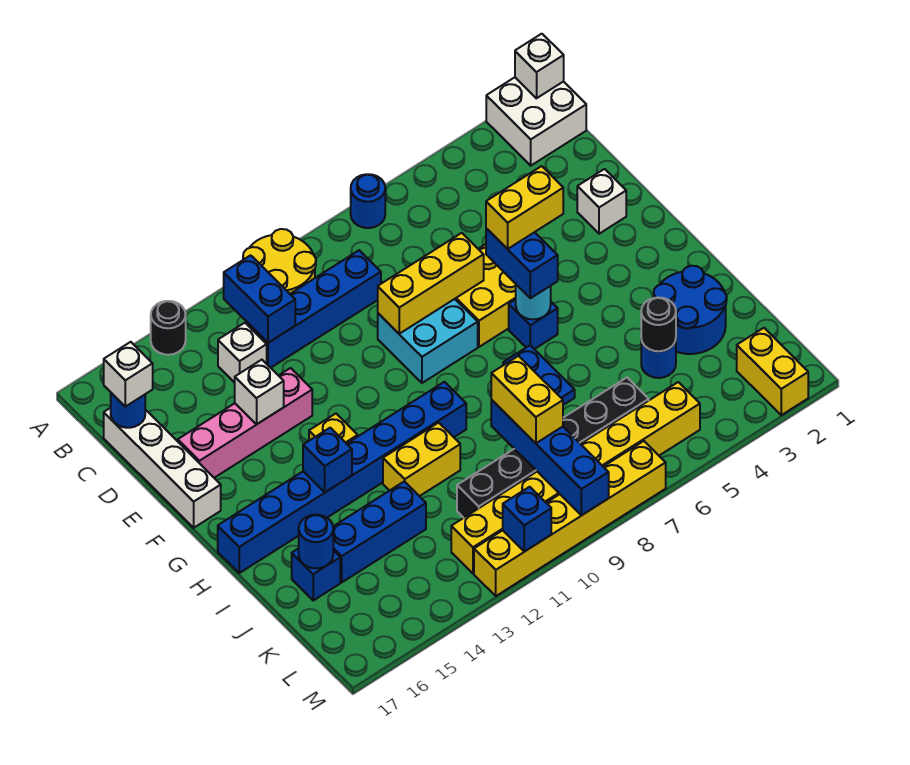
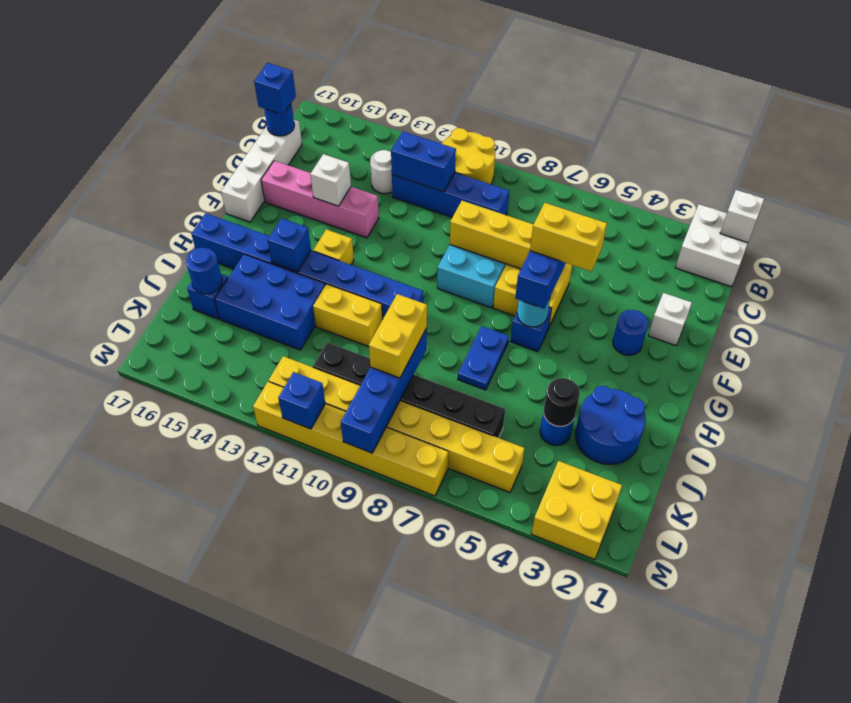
blue 1x1 round brick [351,174,385,228] -> blue 1x1 round brick moved to [613,310,648,355]
black 1x1 round brick [151,301,186,355] -> none
blue 1x2 brick [224,255,295,343] -> blue 1x2 brick turned to [391,132,456,192]
white 1x1 brick [218,323,267,383] -> white 1x1 round brick [370,150,392,194]
white 1x1 brick [104,342,153,407] -> blue 1x1 brick [254,63,296,115]
blue 1x3 brick [333,481,426,582] -> blue 2x3 brick [215,254,325,350]
yellow 1x2 brick [737,328,808,415] -> yellow 2x2 brick [531,461,622,560]

